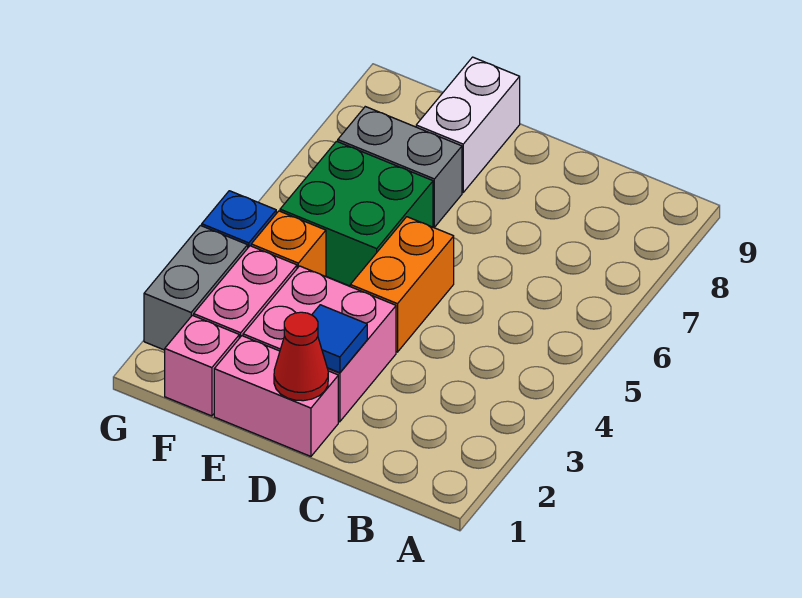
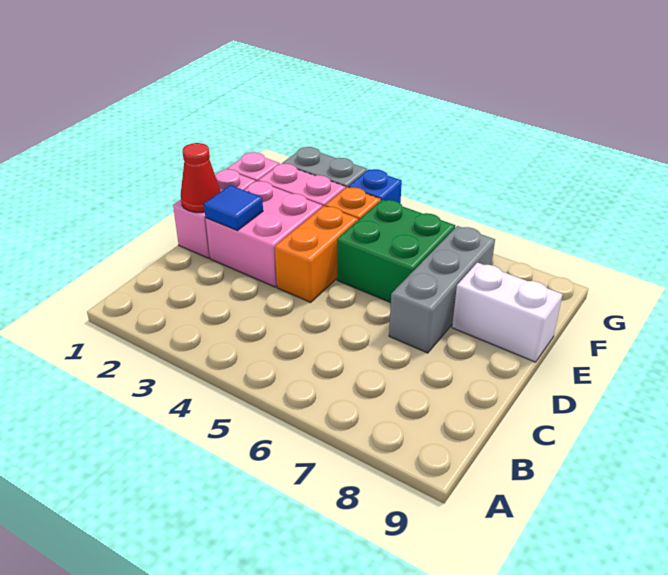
orange 1x2 brick [350,217,454,352] -> orange 1x2 brick turned to [275,206,358,302]
grey 1x2 brick [338,107,462,227] -> grey 1x3 brick [389,226,495,353]

